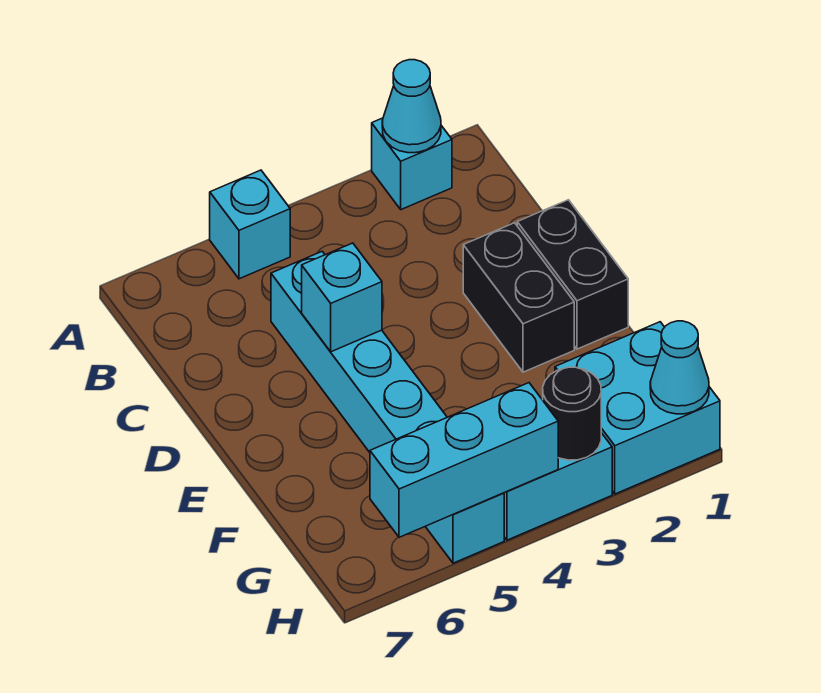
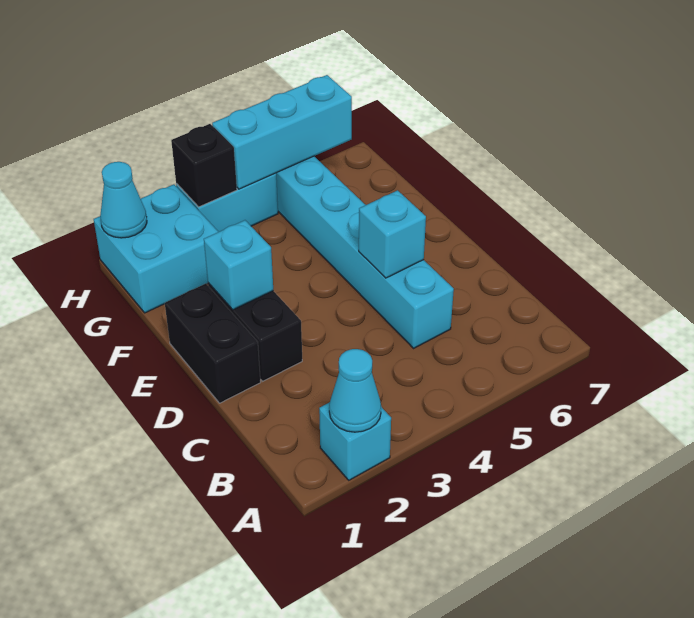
cyan 1x1 brick [210,170,290,279] -> cyan 1x1 brick moved to [204,220,273,310]
black 1x1 round brick [543,367,601,460] -> black 1x1 brick [171,124,237,207]

